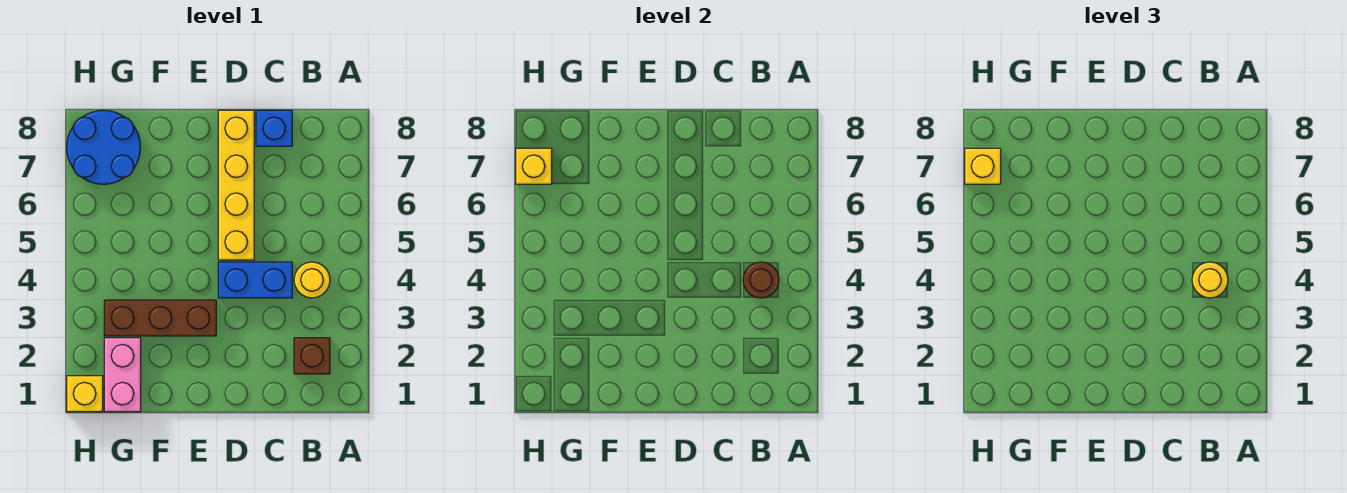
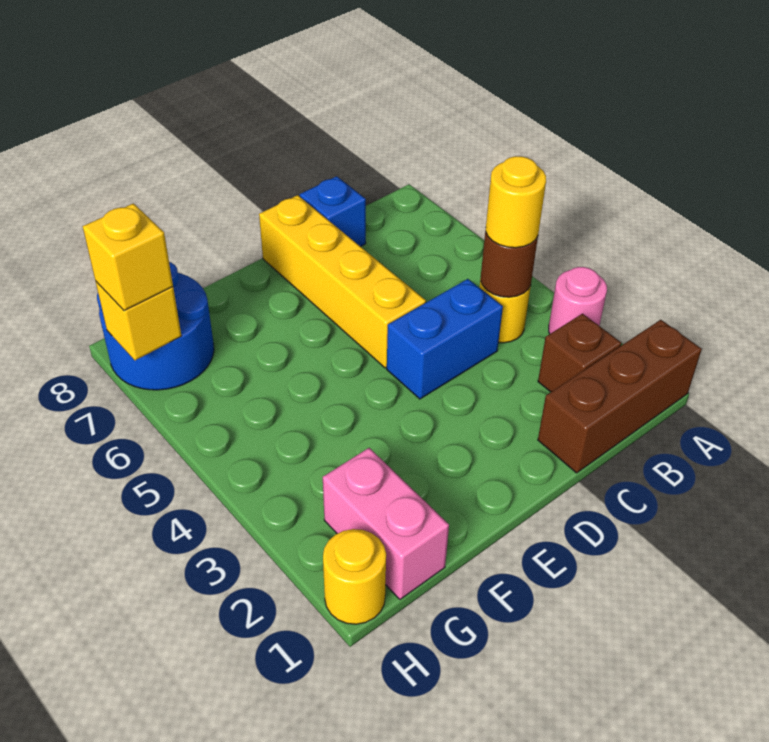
none -> pink 1x1 round brick [549,267,607,334]
brown 1x3 brick [104,300,216,336] -> brown 1x3 brick moved to [538,320,702,473]
yellow 1x1 brick [67,376,103,412] -> yellow 1x1 round brick [323,529,386,624]

